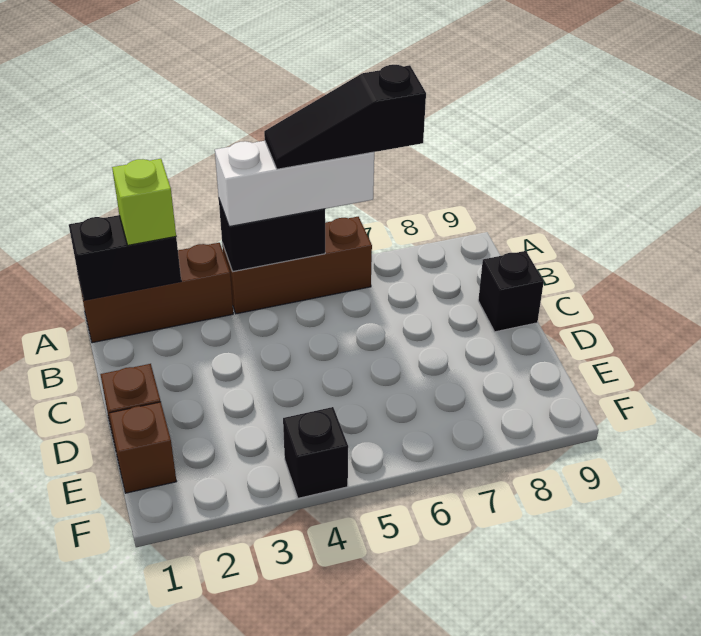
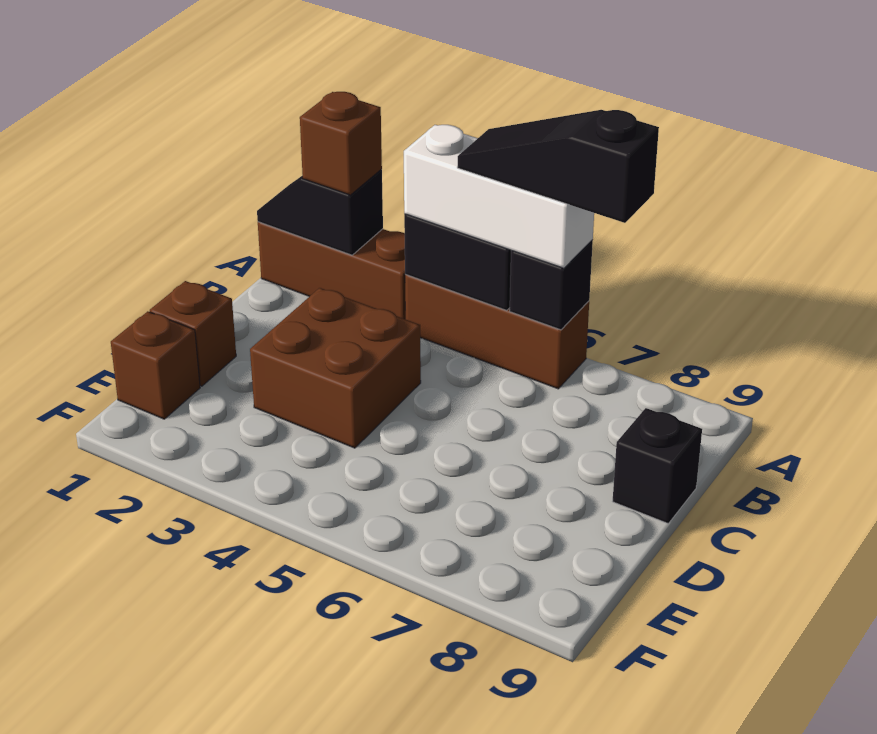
black 1x2 brick [69,215,181,300] -> black 1x2 slope [257,169,383,255]
lime 1x1 brick [112,159,176,245] -> brown 1x1 brick [300,92,382,195]
none -> brown 2x2 brick [250,288,421,448]
black 1x1 brick [283,407,348,498] -> black 1x1 brick moved to [510,240,593,330]

